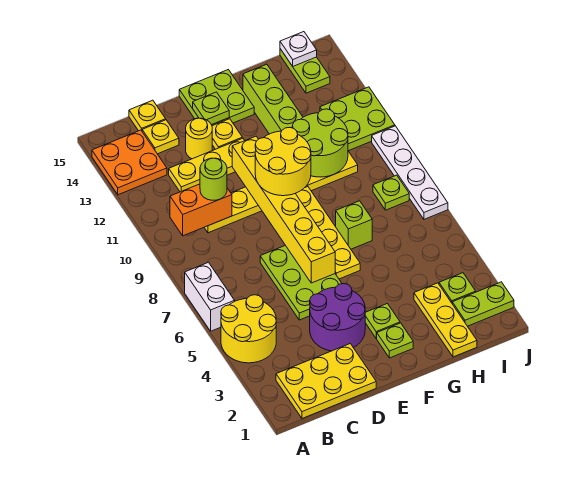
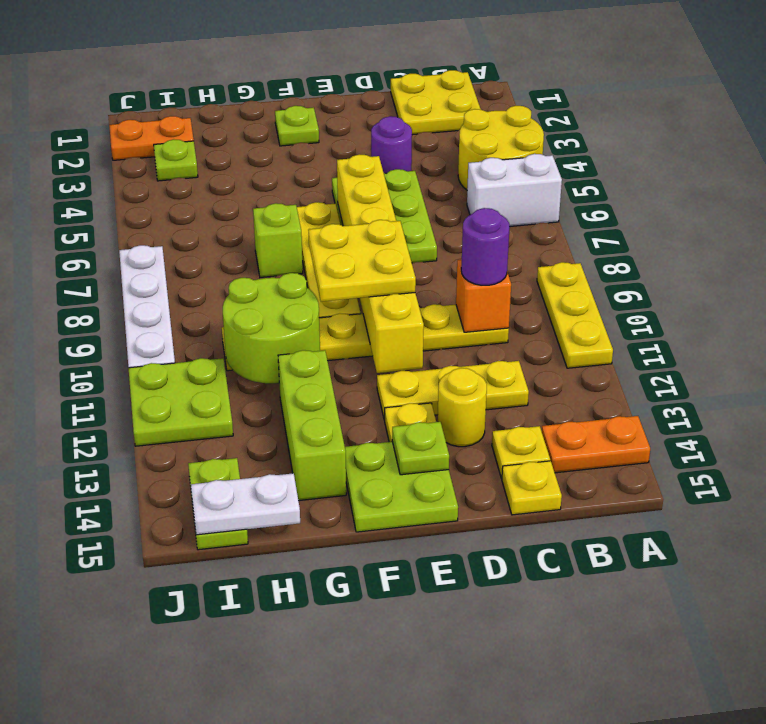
white 1x2 brick [185,262,235,331] -> white 1x2 brick turned to [467,154,562,227]
orange 2x2 plate [92,130,167,195] -> orange 1x2 plate [542,416,650,473]
yellow 2x3 plate [276,344,376,419] -> yellow 2x2 plate [391,70,480,135]
orange 1x2 brick [170,184,232,236] -> orange 1x1 brick [456,260,511,332]
lime 1x1 round brick [200,158,227,200] -> purple 1x1 round brick [461,208,510,285]
purple 2x2 round brick [310,284,365,351] -> purple 1x1 round brick [371,116,412,173]
yellow 2x2 round brick [255,127,311,196] -> yellow 2x2 plate [308,220,416,302]
lime 1x1 plate [365,304,400,338] -> none
yellow 1x3 plate [414,283,477,357] -> yellow 1x3 plate moved to [537,262,613,368]
lime 1x2 plate [452,282,514,326] -> orange 1x2 plate [109,116,194,160]
lime 1x1 plate [373,175,409,210] -> none
white 1x1 plate [280,32,317,66] -> white 1x2 plate [191,473,300,535]

